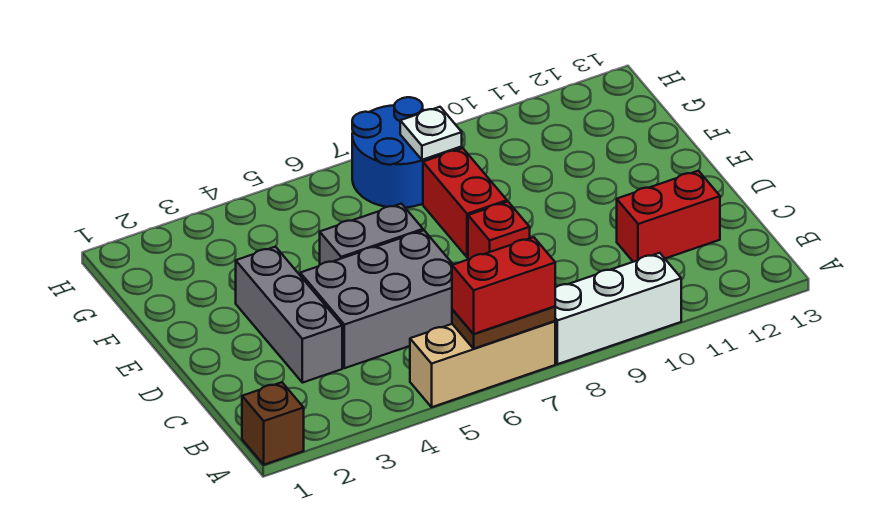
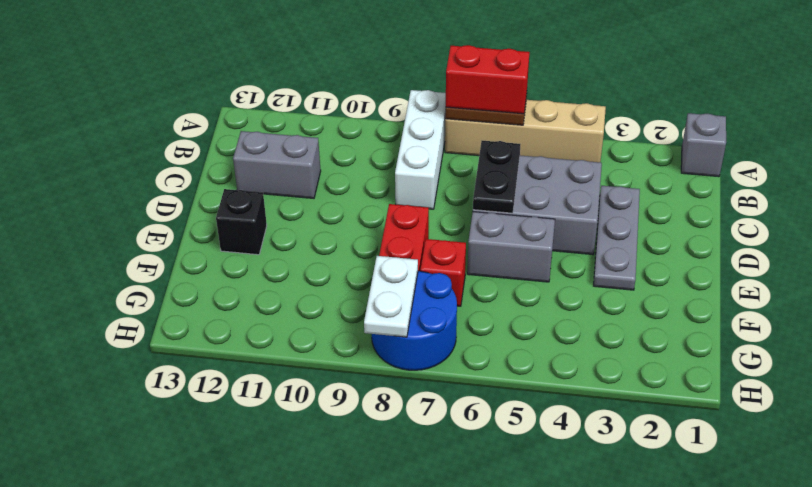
brown 1x1 brick [242,382,304,465] -> grey 1x1 brick [681,113,726,177]
tan 1x3 brick [410,321,555,407] -> tan 1x4 brick [445,100,606,162]
white 1x3 brick [555,253,681,364] -> white 1x3 brick turned to [395,90,446,209]
grey 1x3 brick [236,247,342,383] -> grey 1x3 plate [594,186,640,290]
none -> black 1x2 plate [473,141,520,213]
red 1x2 brick [617,171,720,262] -> grey 1x2 brick [233,131,321,198]
red 1x1 brick [468,202,530,259] -> red 1x1 brick moved to [420,239,466,306]
none -> black 1x1 brick [216,189,267,255]
white 1x1 plate [400,107,462,160] -> white 1x2 plate [364,256,418,337]

